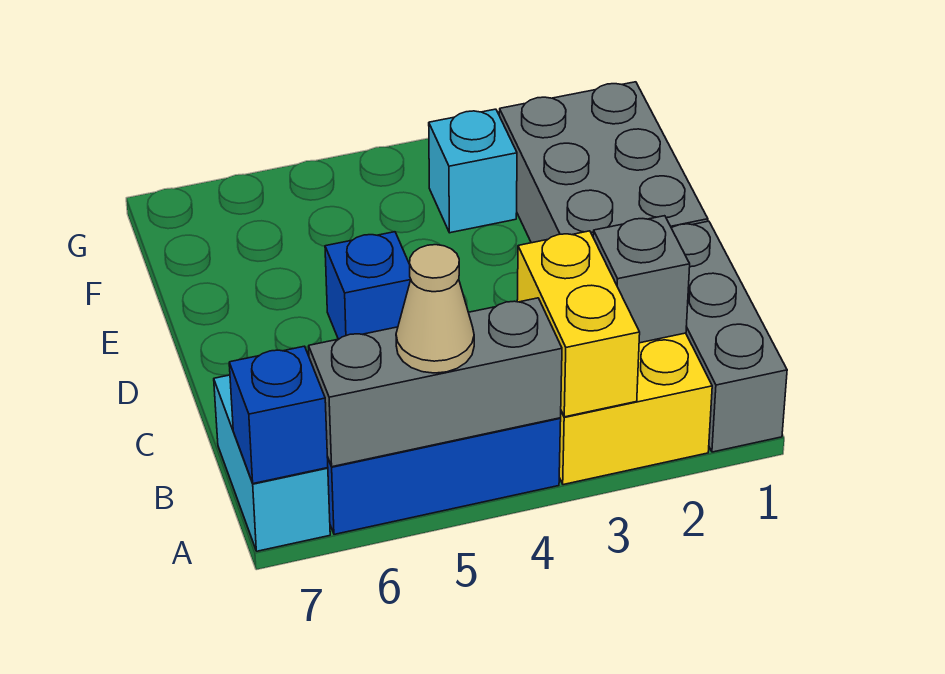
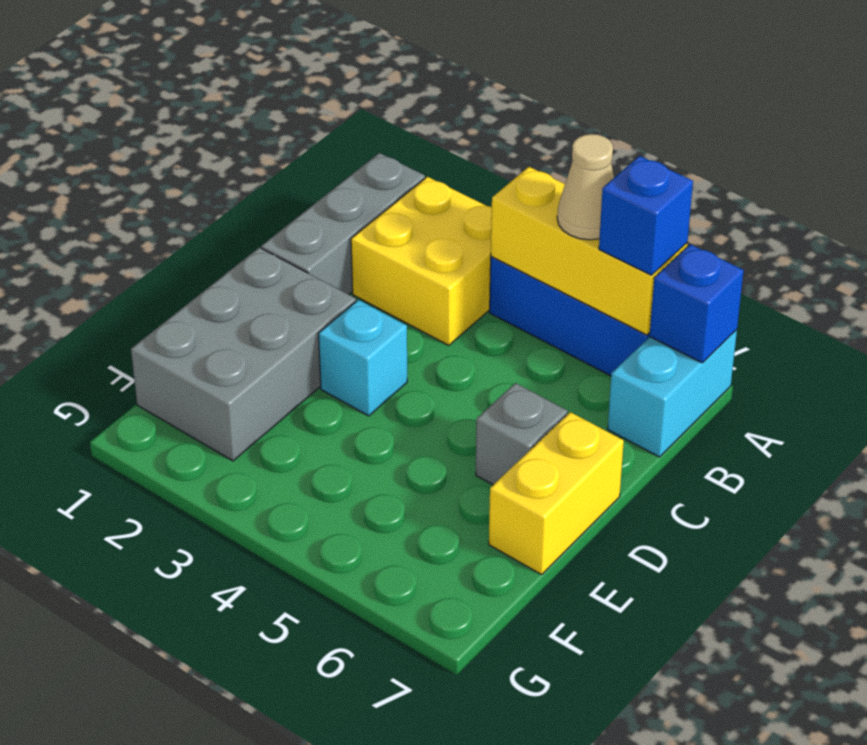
yellow 1x2 brick [517,231,640,417] -> yellow 1x2 brick moved to [489,412,624,574]
grey 1x3 brick [309,298,562,467] -> yellow 1x3 brick [491,167,687,335]
grey 1x1 brick [593,216,690,343] -> grey 1x1 brick moved to [476,383,568,485]
blue 1x1 brick [325,232,411,339] -> blue 1x1 brick moved to [599,156,693,275]
cyan 1x1 brick [429,109,517,233] -> cyan 1x1 brick moved to [319,300,407,416]

